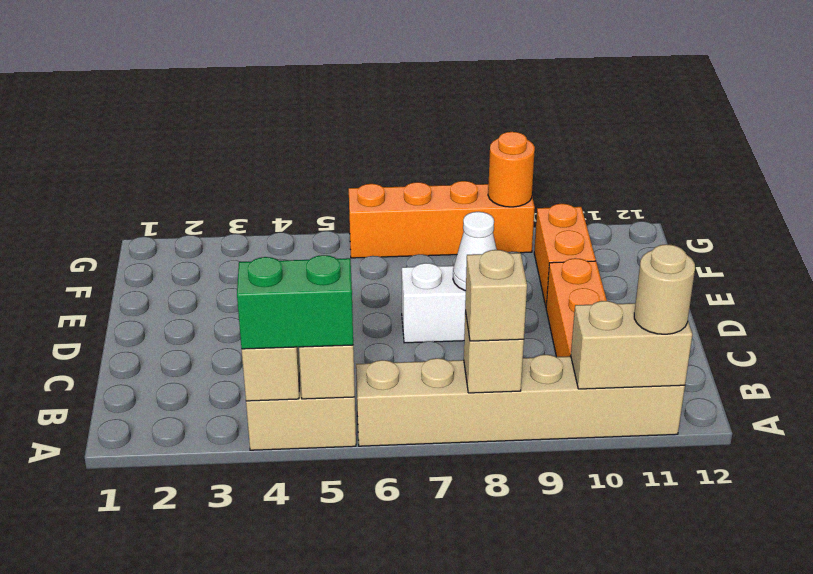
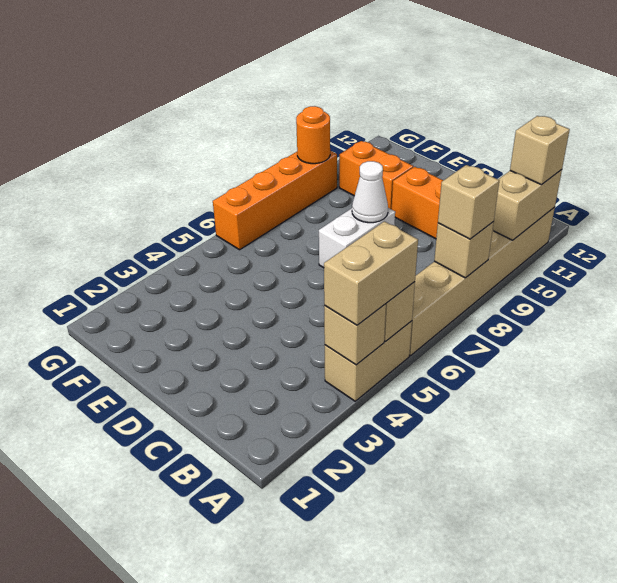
green 1x2 brick [237,255,353,349] -> tan 1x2 brick [324,221,418,325]
tan 1x1 round brick [634,244,695,334] -> tan 1x1 brick [510,116,570,185]

